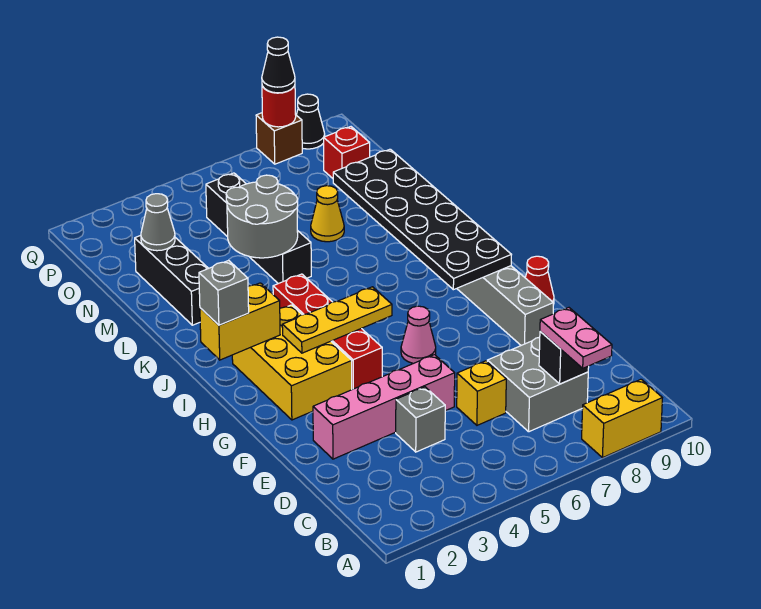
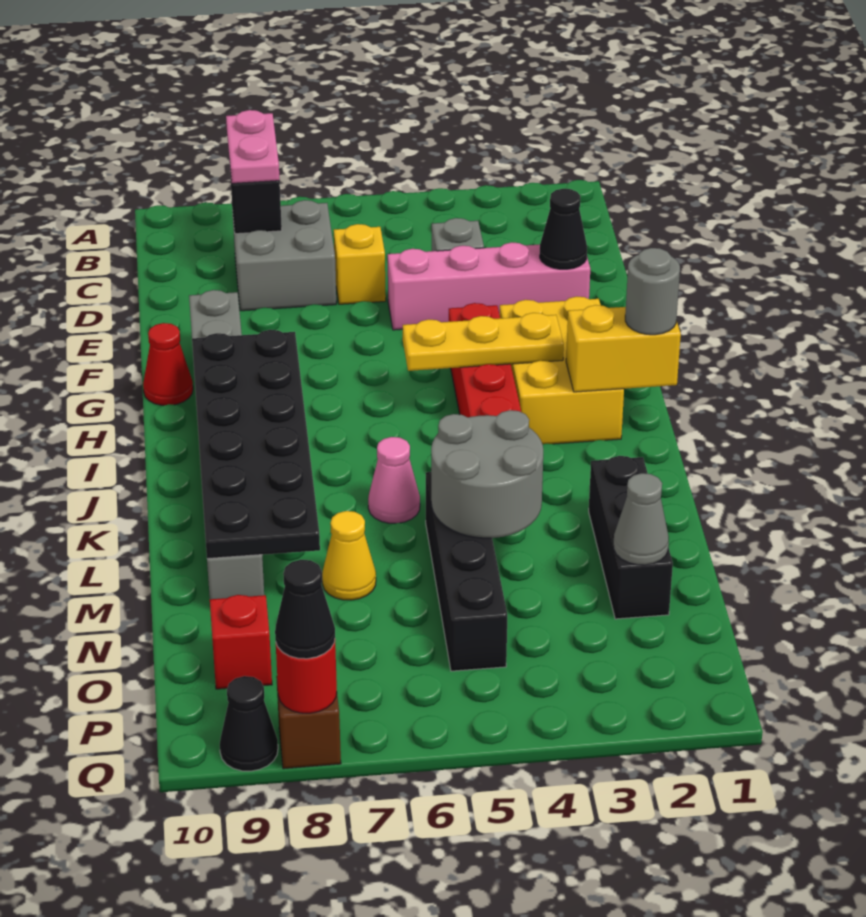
yellow 1x2 brick [582,379,662,458] -> none
none -> black 1x1 cone [540,189,587,269]
pink 1x1 cone [401,306,436,363] -> pink 1x1 cone moved to [368,437,420,523]
grey 1x1 brick [199,260,249,325] -> grey 1x1 round brick [625,248,680,335]

